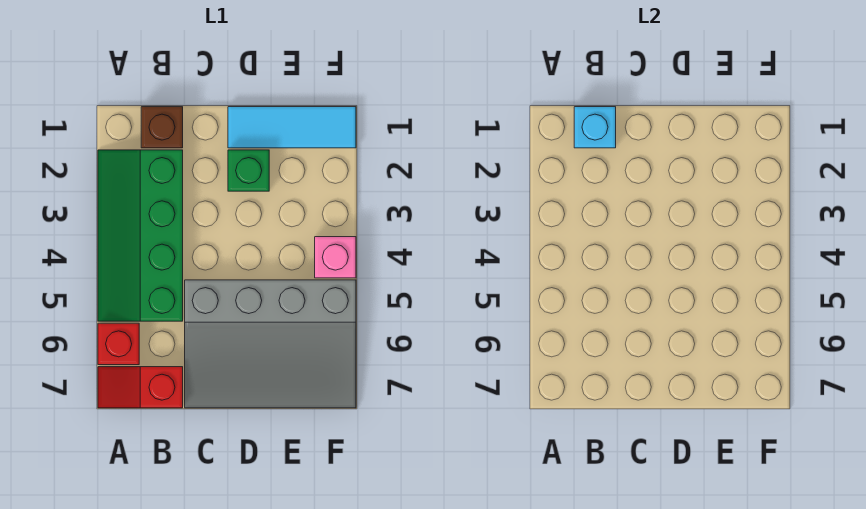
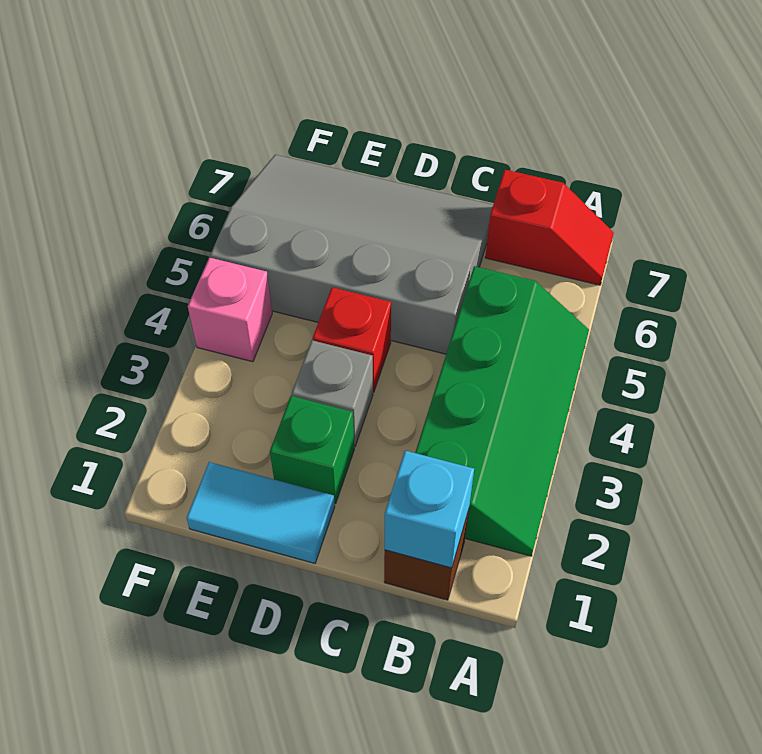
red 1x1 brick [98,323,139,365] -> red 1x1 brick moved to [313,288,391,392]
cyan 1x3 tile [228,107,356,148] -> cyan 1x2 tile [186,462,335,563]
none -> grey 1x1 brick [292,340,373,447]

